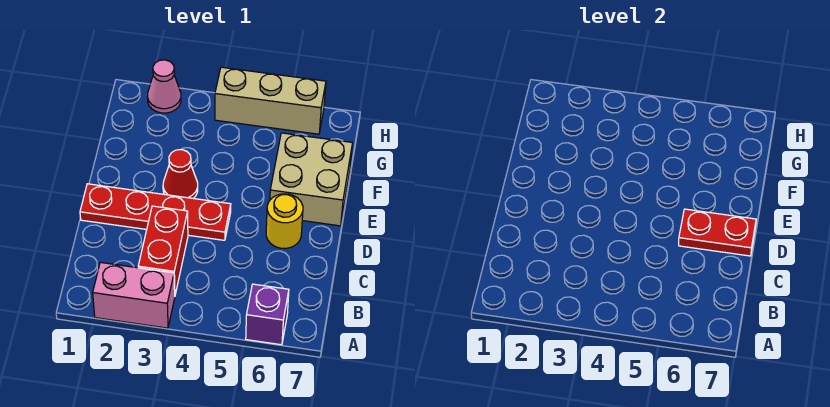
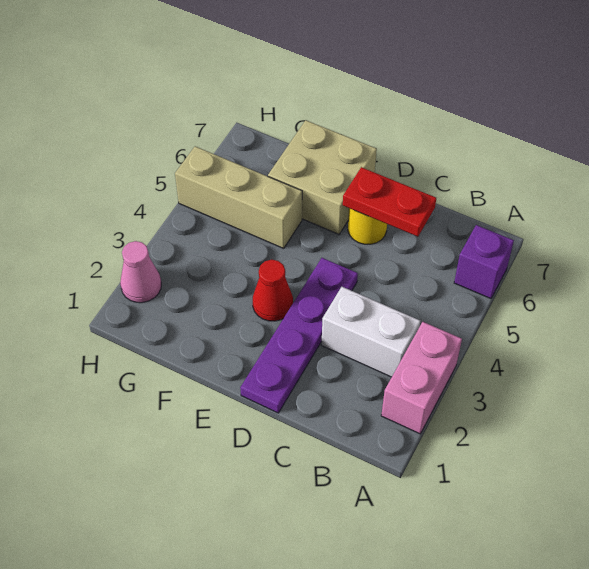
red 1x2 brick [138,206,188,294] -> white 1x2 brick [322,287,420,377]
red 1x4 plate [80,184,231,240] -> purple 1x4 plate [240,258,358,413]
red 1x2 plate [679,209,756,256] -> red 1x2 plate turned to [343,167,436,237]
tan 1x3 brick [215,67,326,134] -> tan 1x3 brick turned to [175,146,302,248]

